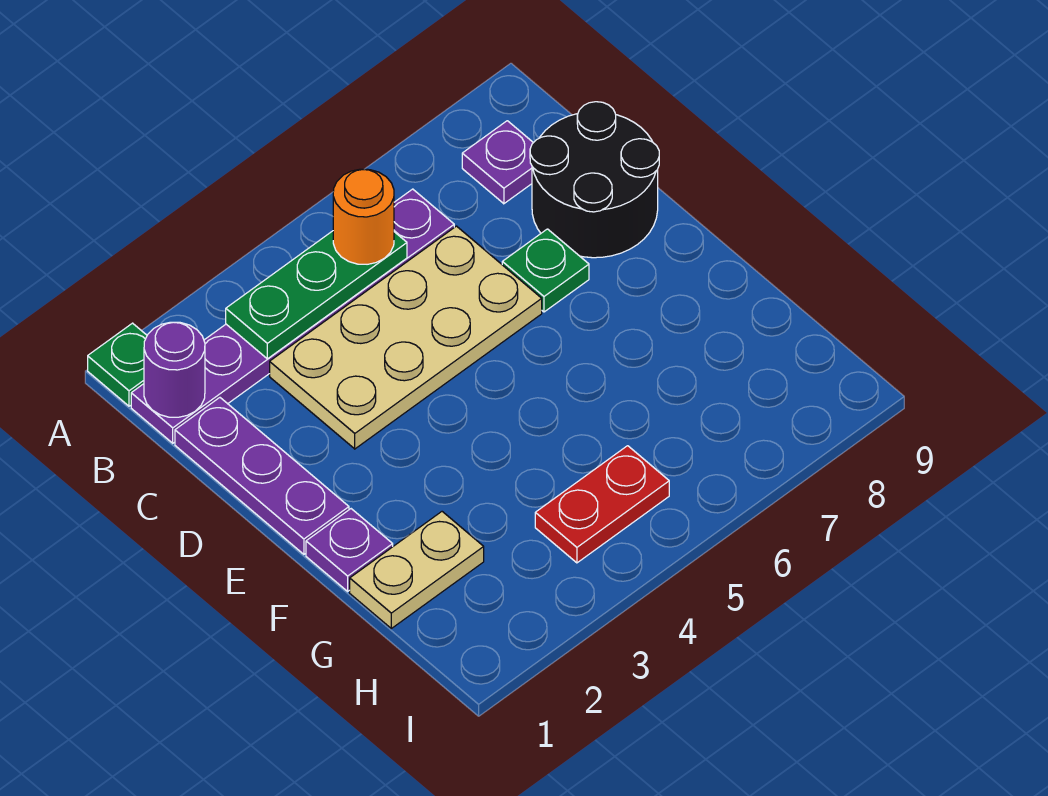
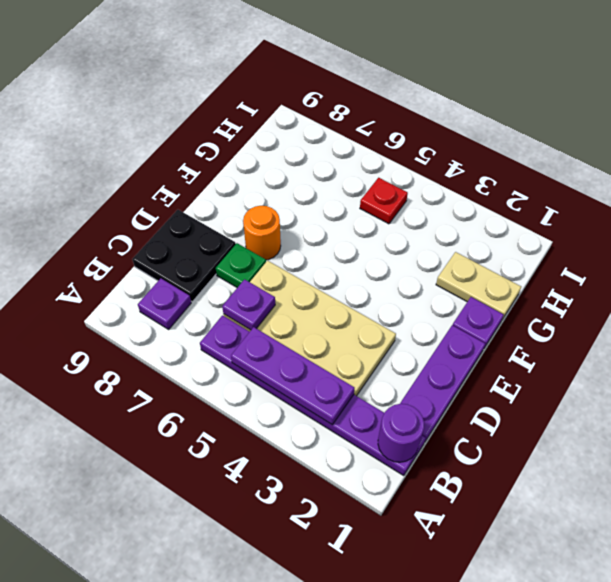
green 1x1 plate [88,323,147,406] -> none
green 1x3 plate [226,231,407,359] -> purple 1x3 plate [231,327,355,425]
orange 1x1 round brick [333,169,394,264] -> orange 1x1 round brick moved to [243,206,281,260]
none -> purple 1x1 plate [222,279,275,330]
black 2x2 round brick [530,102,659,258] -> black 2x2 plate [132,210,236,301]
red 1x2 plate [535,446,669,563] -> red 1x1 plate [360,178,408,224]

